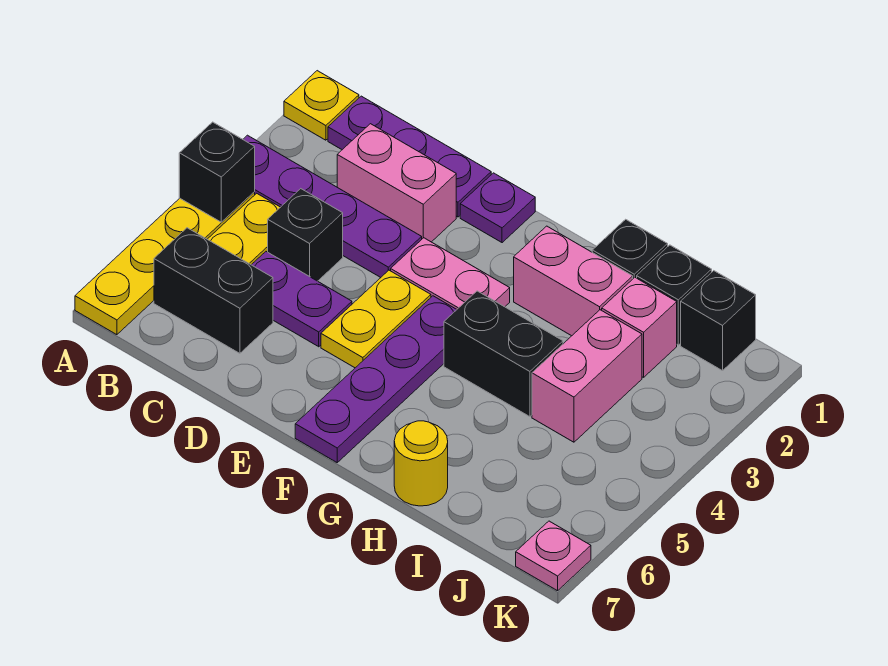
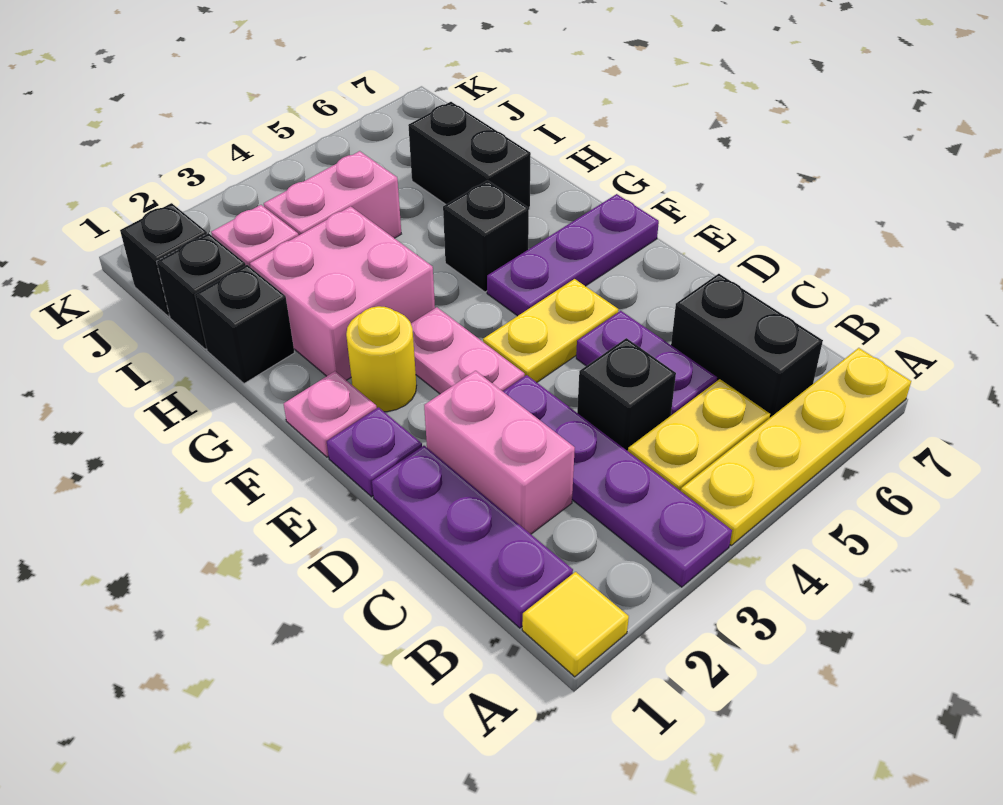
yellow 1x1 plate [284,71,359,140] -> yellow 1x1 tile [522,572,629,677]
black 1x1 brick [179,122,255,222] -> black 1x1 brick moved to [443,180,529,292]
purple 1x4 plate [295,296,457,462] -> purple 1x3 plate [487,194,659,316]
pink 1x2 brick [514,226,633,336] -> pink 2x2 brick [250,206,435,380]
black 1x2 brick [444,291,563,417] -> black 1x2 brick moved to [408,102,531,209]
yellow 1x1 round brick [394,421,448,506] -> yellow 1x1 round brick moved to [346,306,416,412]
pink 1x1 plate [516,521,591,591] -> pink 1x1 plate moved to [284,371,377,457]

